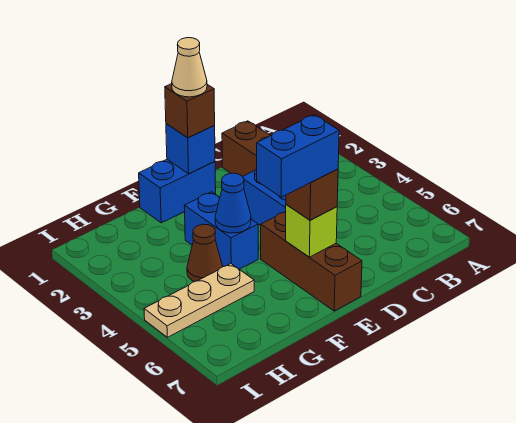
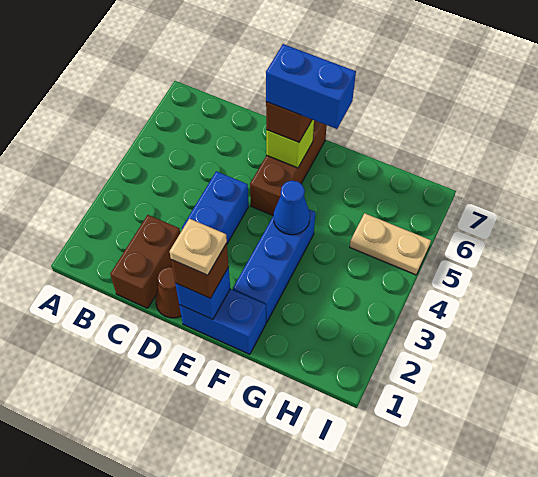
tan 1x1 cone [172,38,207,97] -> tan 1x1 plate [170,219,227,275]
blue 1x2 brick [184,192,258,269] -> blue 1x3 brick [233,210,315,322]
brown 1x1 cone [187,224,223,282] -> brown 1x1 cone moved to [155,267,181,318]
tan 1x3 plate [144,264,254,337] -> tan 1x2 plate [350,213,431,275]

